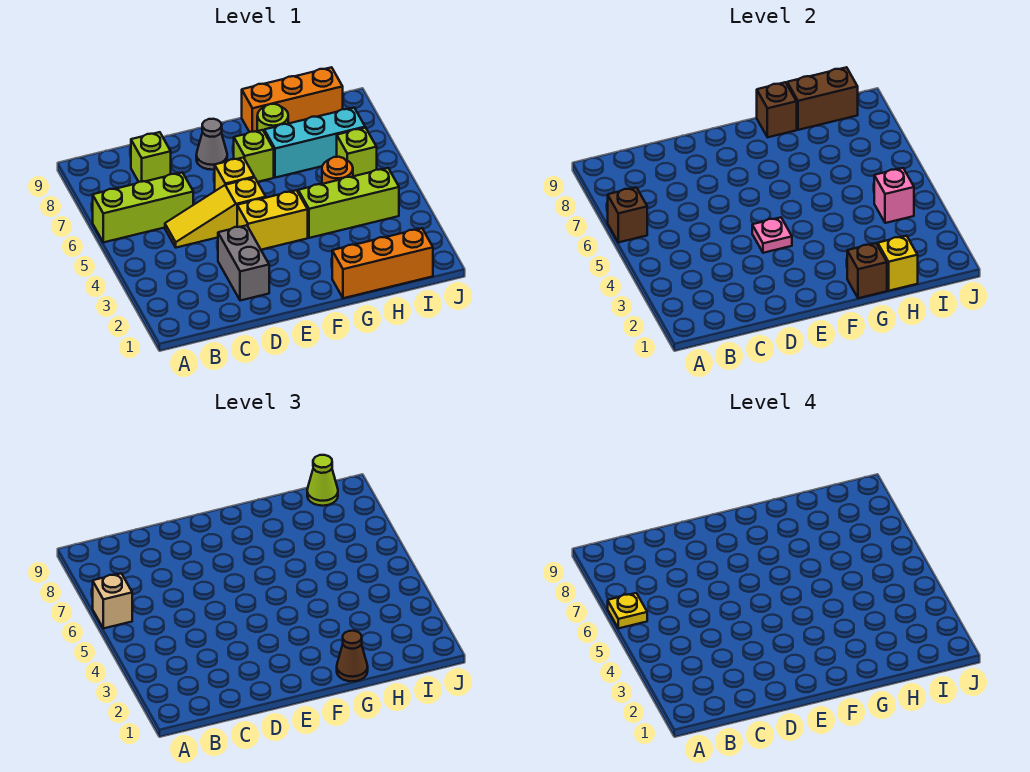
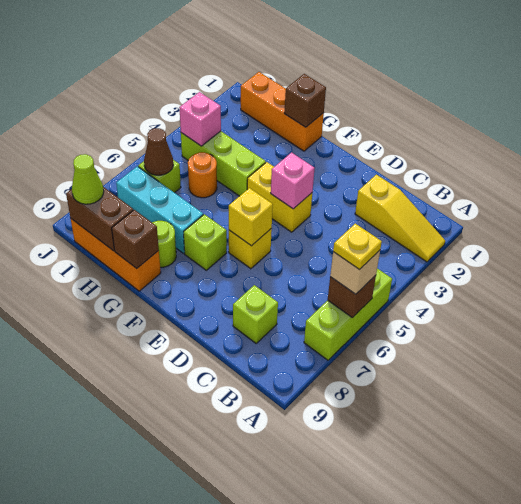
lime 1x3 brick [93,172,193,242] -> lime 1x3 brick turned to [304,268,392,360]
yellow 1x3 slope [165,178,266,248] -> yellow 1x3 slope moved to [355,175,445,262]
grey 1x2 brick [218,225,269,301] -> none
pink 1x1 plate [752,217,792,253] -> pink 1x1 brick [271,152,315,209]
grey 1x1 cone [196,119,227,170] -> none
brown 1x1 cone [337,631,368,681] -> brown 1x1 cone moved to [144,128,173,175]
yellow 1x1 brick [878,236,918,291] -> yellow 1x1 brick moved to [229,188,273,246]

